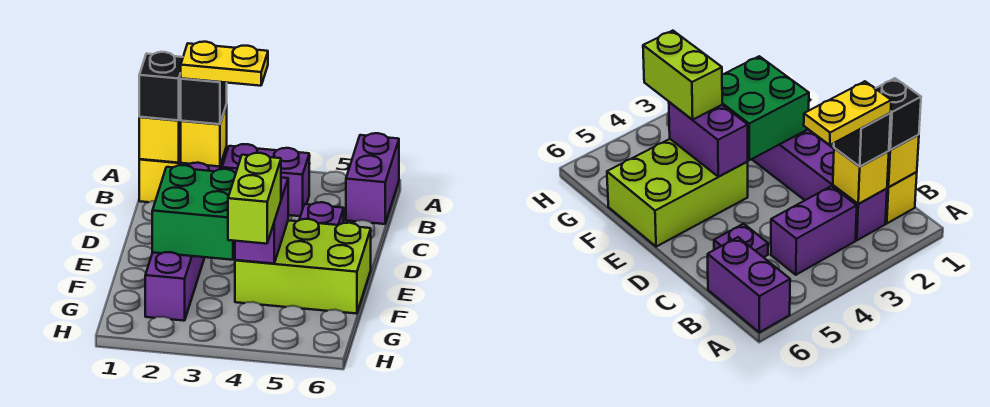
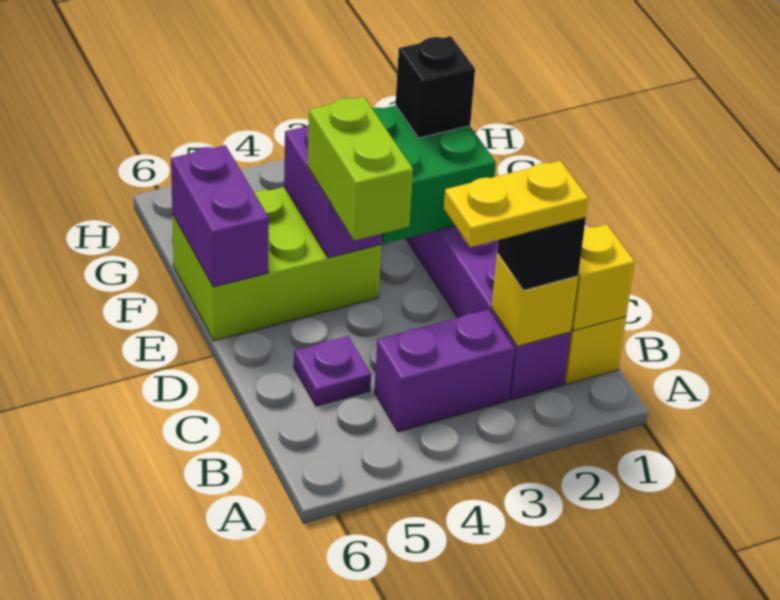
purple 1x2 brick [346,133,399,224] -> purple 1x2 brick moved to [171,145,269,287]
black 1x1 brick [139,52,183,120] -> black 1x1 brick moved to [395,36,475,138]
lime 1x2 brick [228,153,281,244] -> lime 1x2 brick moved to [308,97,413,241]

